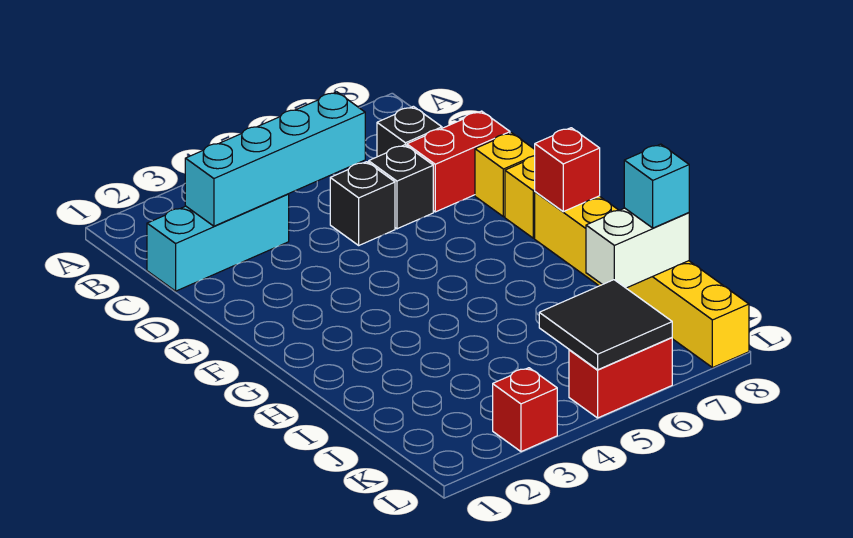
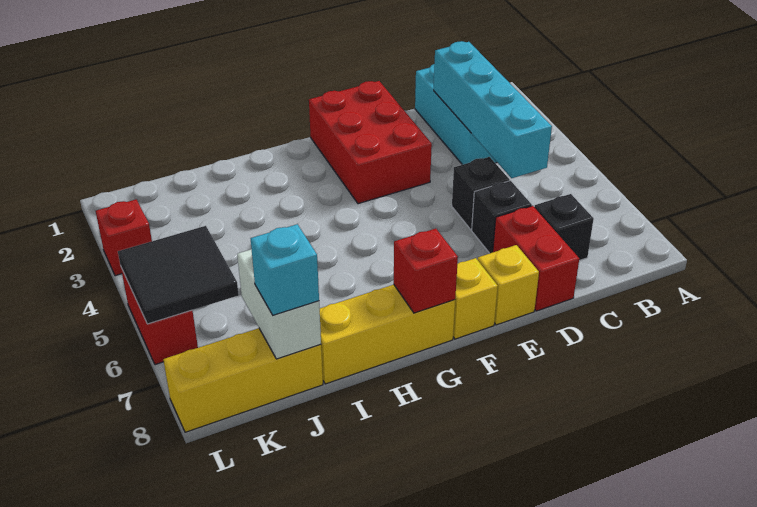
none -> red 2x3 brick [309,81,432,204]

